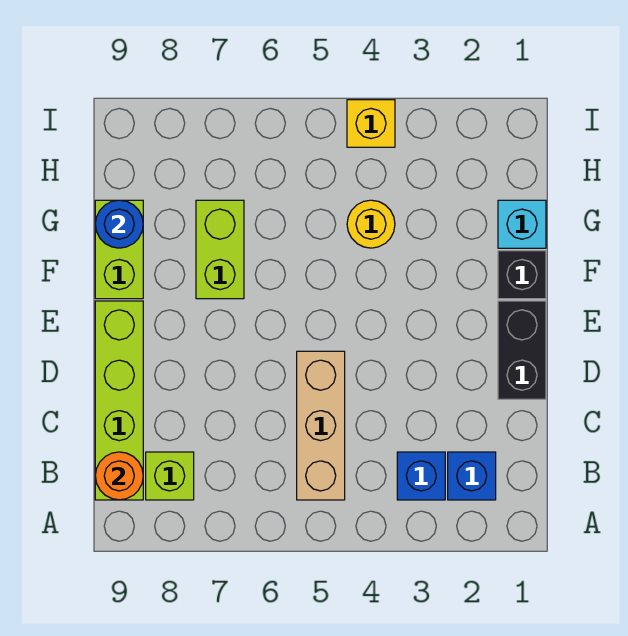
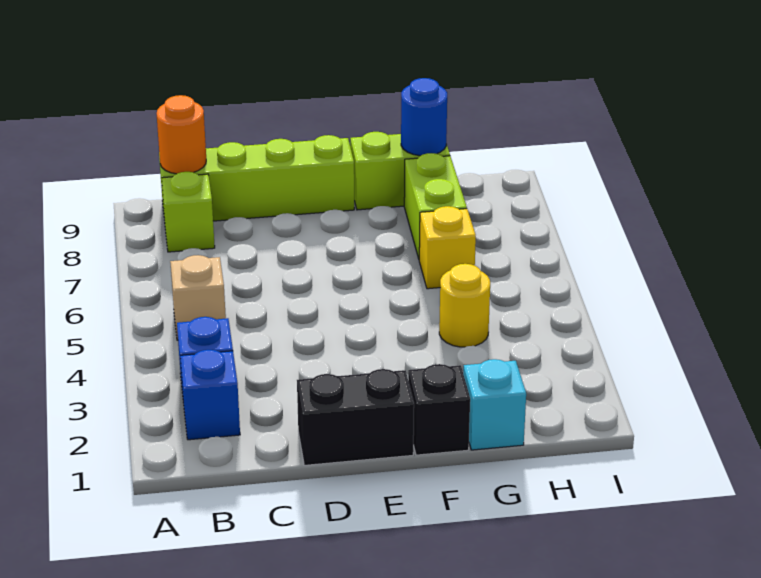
tan 1x3 brick [297,351,345,500] -> tan 1x1 brick [170,255,226,340]
lime 1x2 brick [196,200,244,299] -> lime 1x2 brick turned to [404,153,467,259]
yellow 1x1 brick [347,100,395,147] -> yellow 1x1 brick moved to [419,206,476,289]

